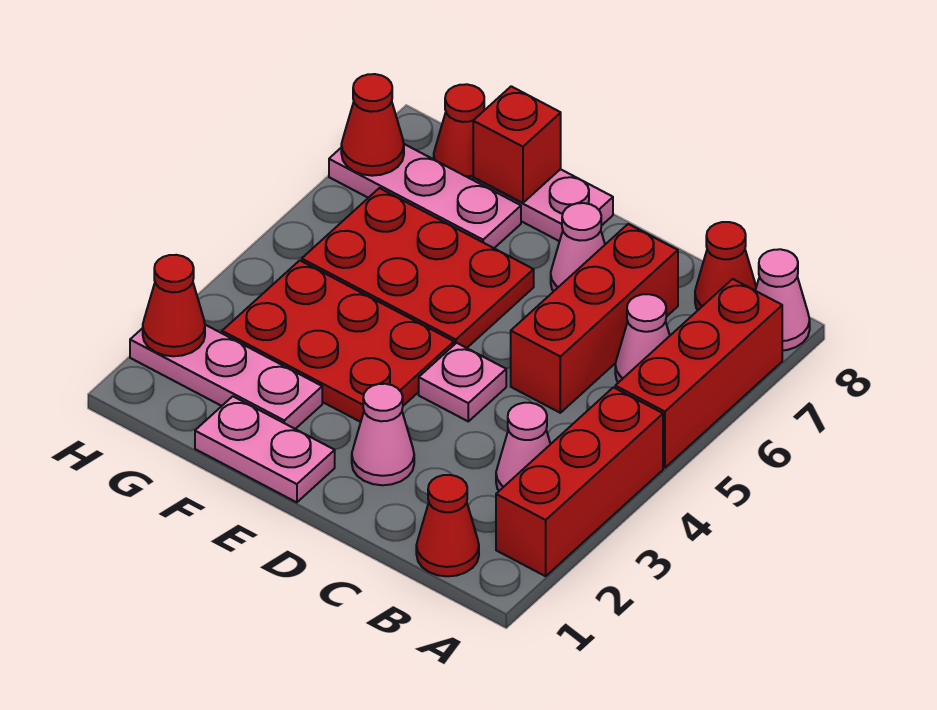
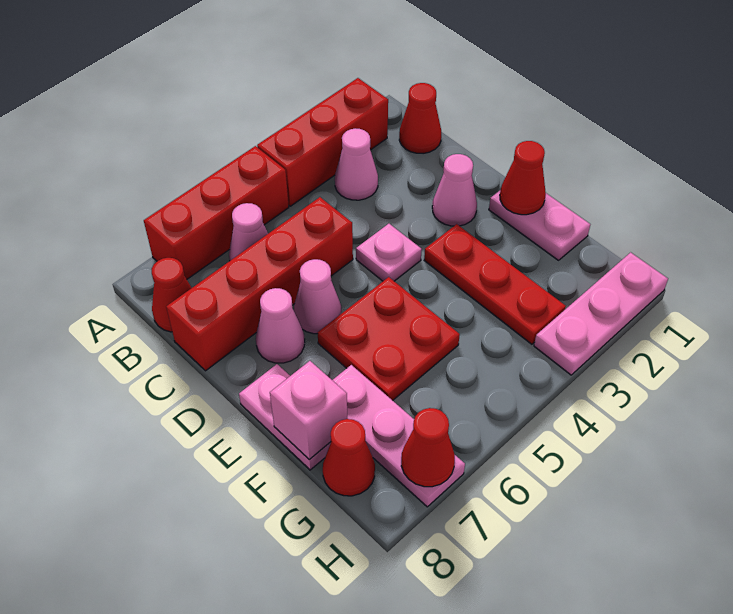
pink 1x1 cone [755,249,810,351] -> pink 1x1 cone moved to [294,259,341,334]
red 1x3 brick [511,224,678,413] -> red 1x4 brick [166,197,353,371]
red 2x3 plate [222,260,454,422] -> red 1x3 plate [424,224,566,344]
red 2x3 plate [302,188,534,348] -> red 2x2 plate [318,277,460,400]
pink 1x3 plate [130,325,322,429] -> pink 1x3 plate turned to [534,252,668,375]
red 1x1 brick [473,86,561,203] -> pink 1x1 brick [270,361,348,460]
red 1x1 cone [143,255,205,356] -> red 1x1 cone moved to [500,141,546,215]

